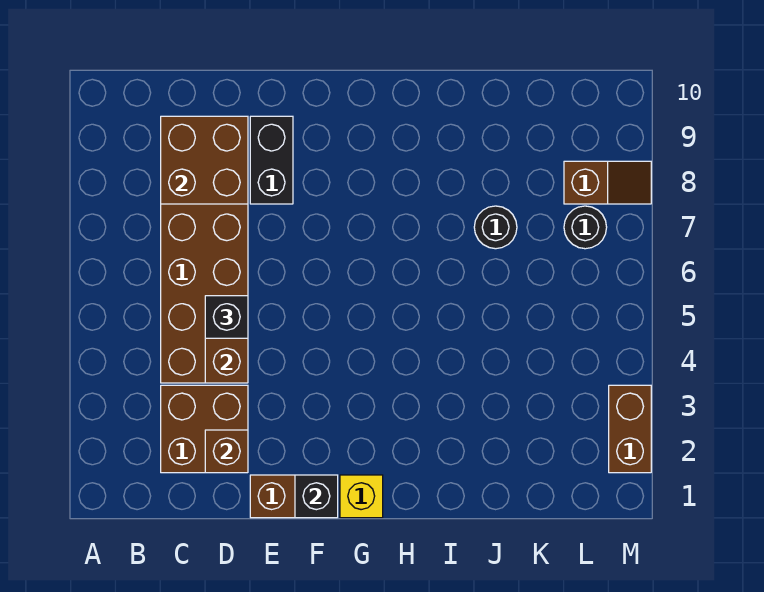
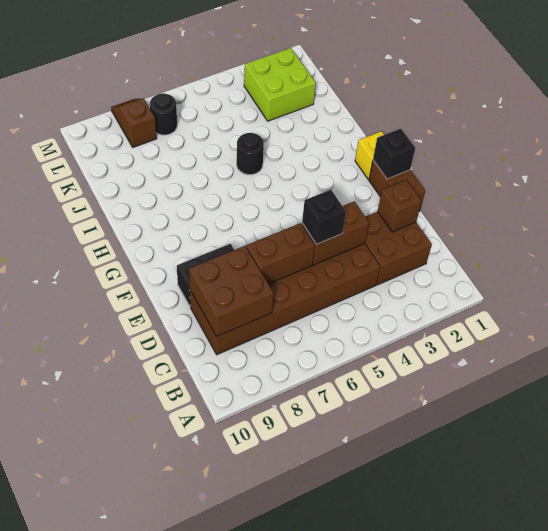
black 1x1 round brick [474,206,517,249] -> black 1x1 round brick moved to [237,133,264,175]
none -> lime 2x2 brick [244,48,316,121]
brown 1x2 brick [609,385,651,473] -> brown 1x2 brick moved to [246,223,315,284]

